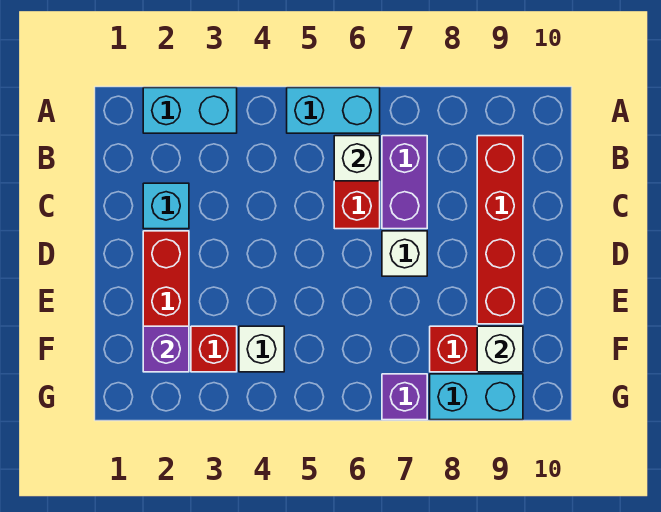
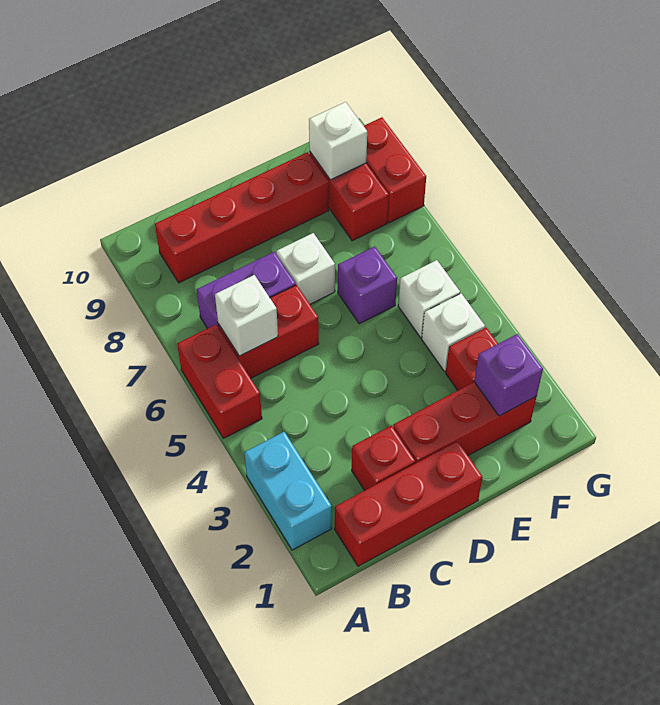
cyan 1x2 brick [287,88,380,133] -> red 1x2 brick [177,325,262,438]
none -> red 1x3 brick [335,441,483,566]
cyan 1x1 brick [143,183,189,229] -> red 1x1 brick [352,425,415,490]
none -> white 1x1 brick [398,260,460,337]
purple 1x1 brick [382,374,427,420] -> purple 1x1 brick moved to [338,246,397,324]
cyan 1x2 brick [430,374,523,420] -> red 1x2 brick [364,117,426,223]

